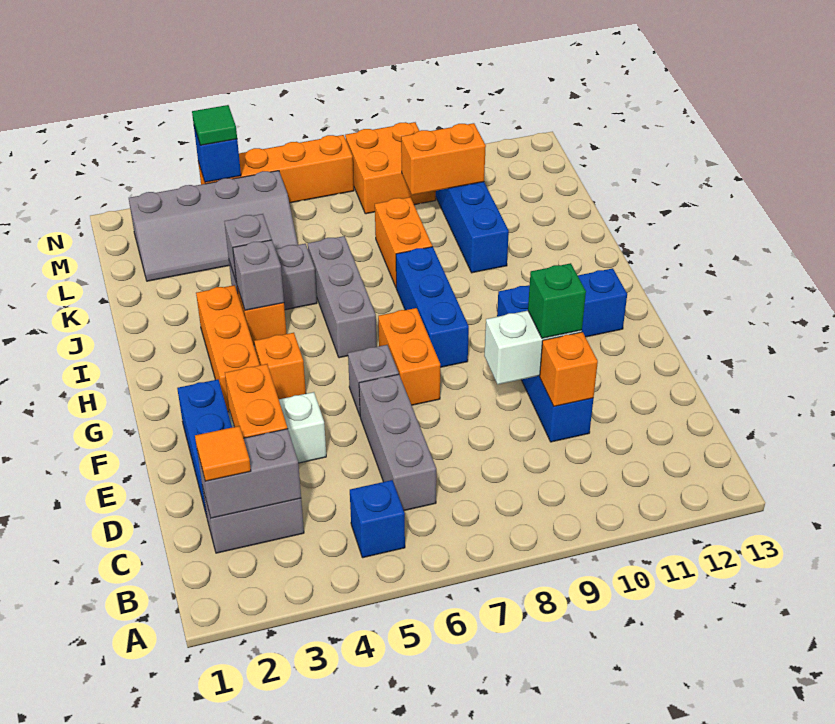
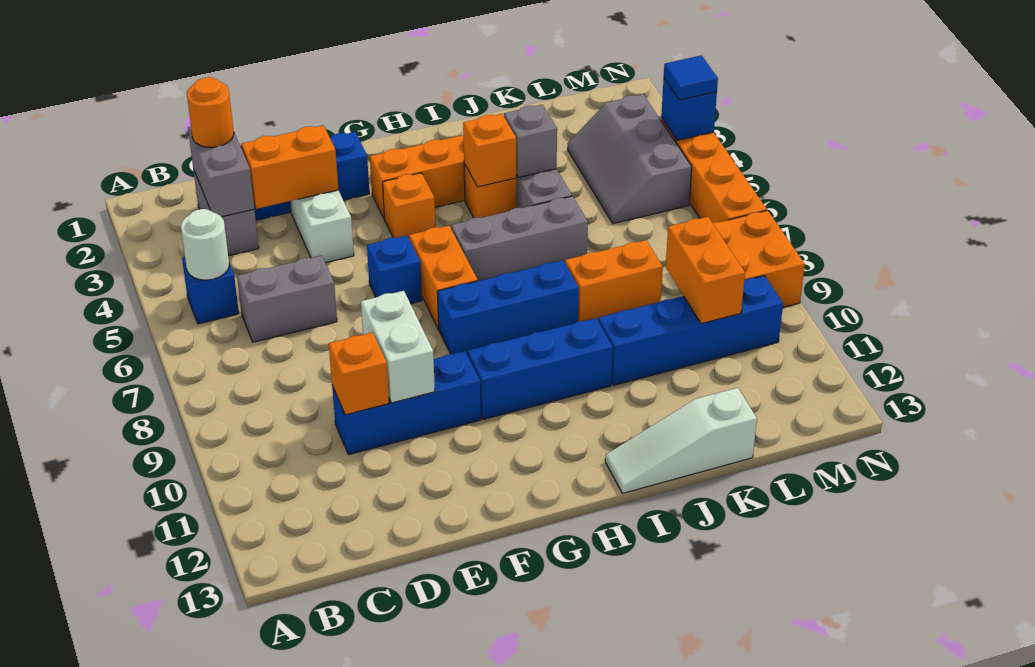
none -> white 1x1 round brick [181,209,229,280]
orange 1x1 tile [195,426,251,481] -> orange 1x1 round brick [187,77,234,148]
grey 1x3 brick [359,374,436,511] -> grey 1x2 brick [237,256,337,342]
green 1x1 brick [528,263,586,338] -> none
grey 1x1 brick [348,345,399,415] -> blue 1x1 brick [367,235,422,304]
orange 1x2 brick [378,308,440,405] -> orange 1x2 brick turned to [409,226,478,329]
blue 1x3 brick [497,268,627,337] -> blue 1x3 brick turned to [467,318,613,419]
grey 1x1 brick [233,240,284,310] -> orange 1x1 brick [463,114,516,187]
none -> white 1x3 slope [605,388,757,493]
grey 2x4 slope [129,171,298,281] -> grey 2x3 slope [568,94,692,224]
green 1x1 tile [192,105,237,145] -> blue 1x1 tile [664,55,718,100]

